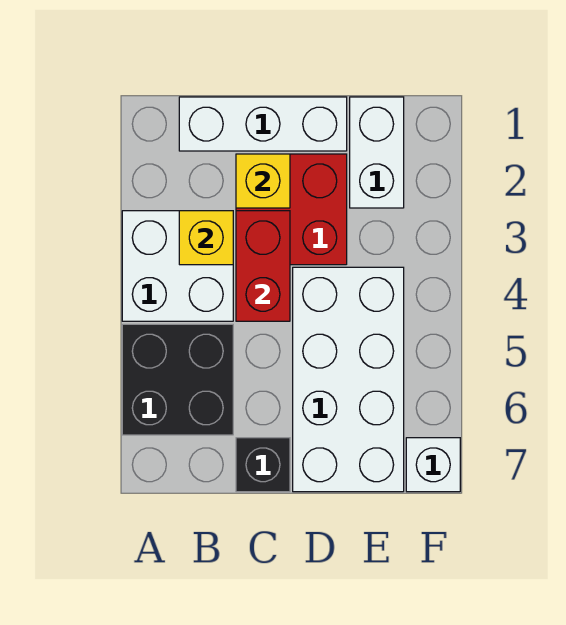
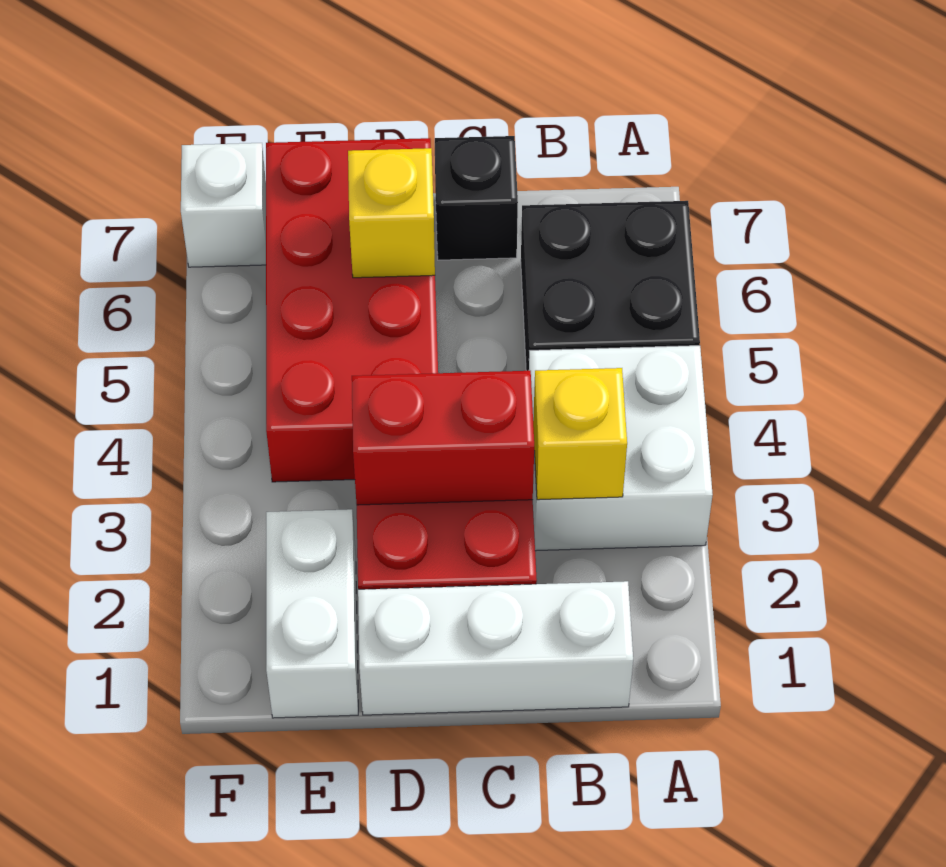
yellow 1x1 brick [236,154,290,208] -> yellow 1x1 brick moved to [348,148,435,278]
red 1x2 brick [236,211,290,321] -> red 1x2 brick turned to [352,371,534,505]
white 2x4 brick [293,267,404,492] -> red 2x4 brick [266,138,438,482]

